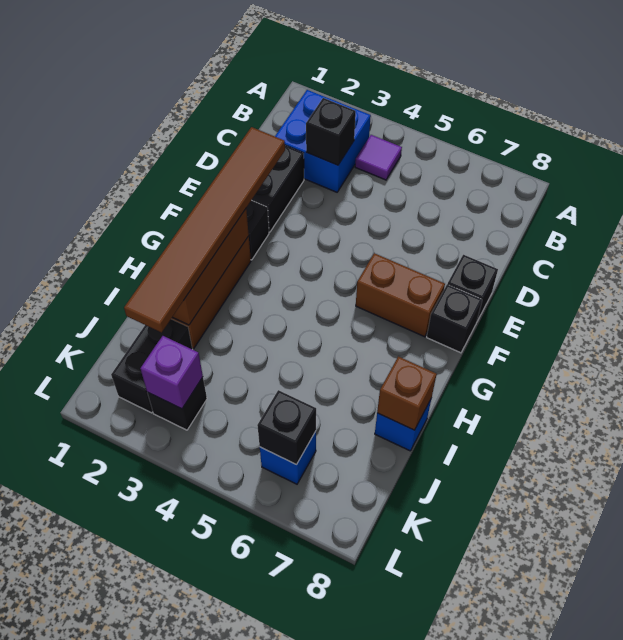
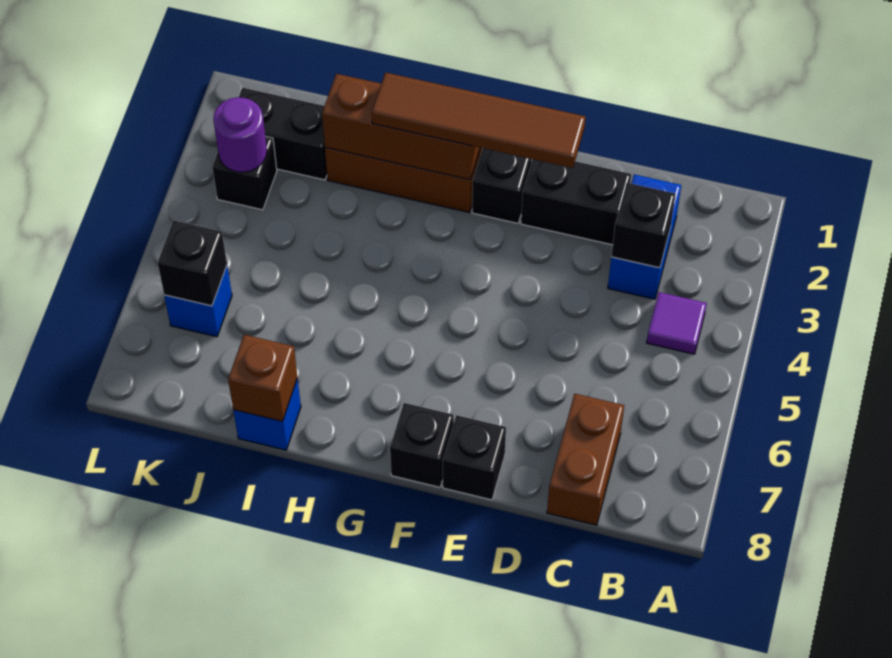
blue 2x2 brick [275,90,371,192] -> blue 1x2 brick [608,174,681,299]
brown 1x6 tile [124,127,285,332] -> brown 1x4 tile [372,72,586,168]
brown 1x2 brick [356,253,445,337] -> brown 1x2 brick moved to [547,394,624,525]
purple 1x1 brick [140,336,203,409] -> purple 1x1 round brick [213,97,267,172]

